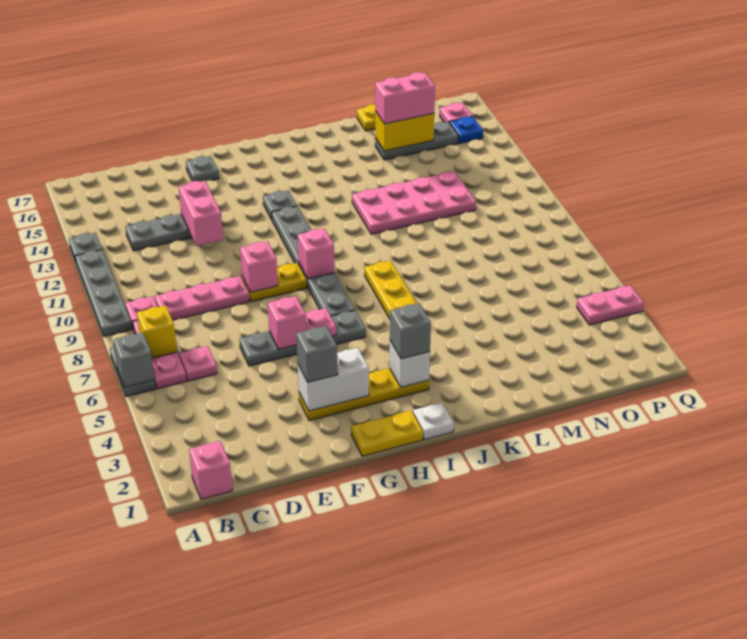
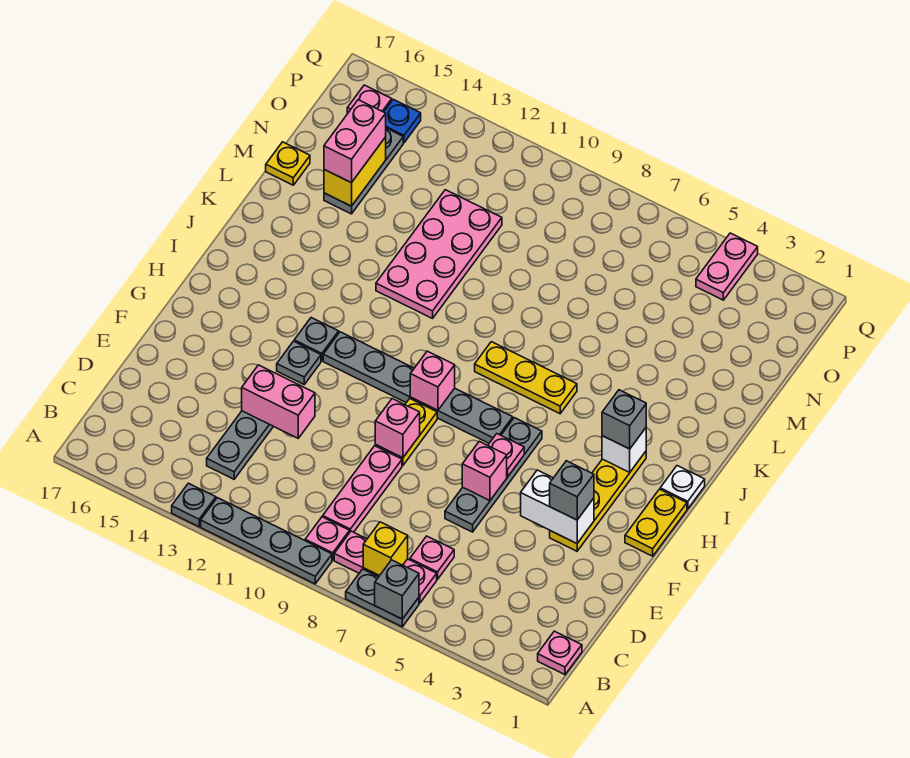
pink 1x1 brick [189,441,232,499] -> pink 1x1 plate [538,631,582,675]
white 1x2 brick [298,348,369,411] -> white 1x2 brick turned to [521,470,594,544]
grey 1x1 plate [186,156,219,182] -> grey 1x1 plate moved to [277,341,321,384]

